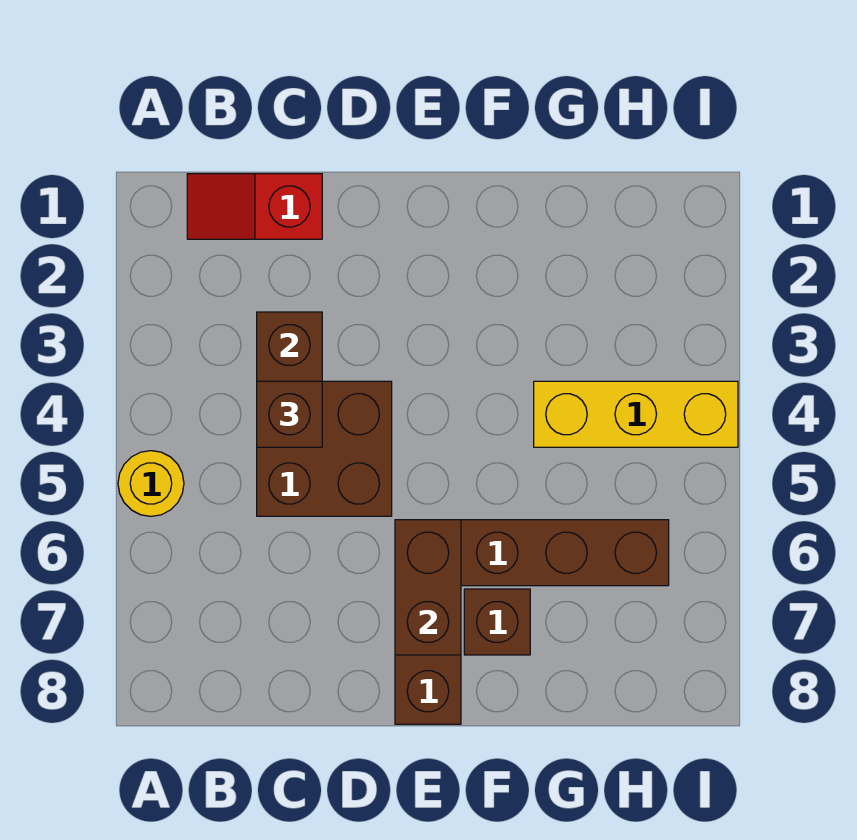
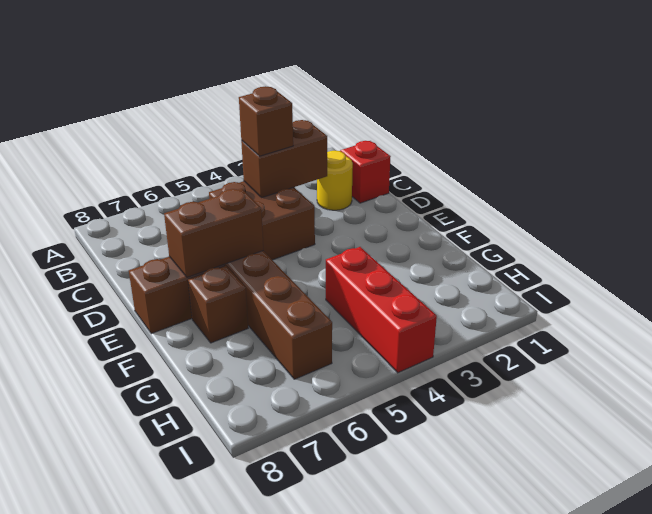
yellow 1x1 round brick [118,451,184,516] -> yellow 1x1 round brick moved to [317,151,353,210]
yellow 1x3 brick [534,381,738,447] -> red 1x3 brick [326,247,437,373]

